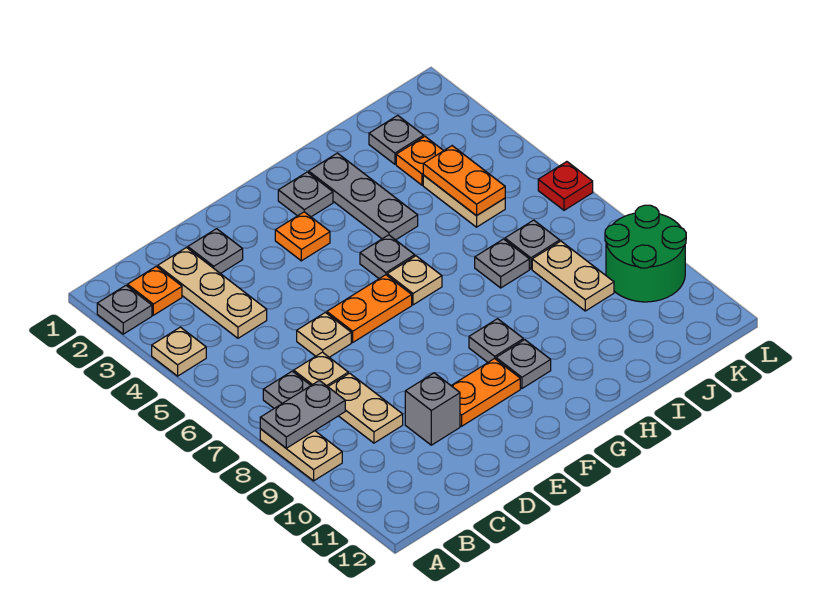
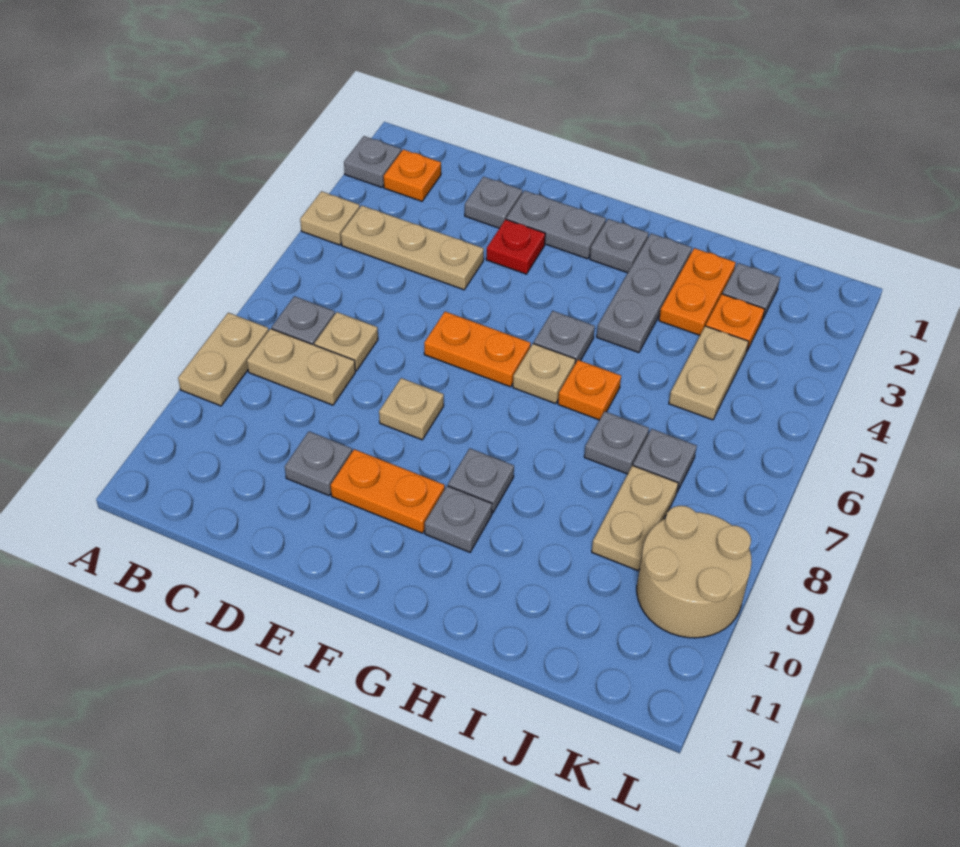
grey 1x2 plate [260,380,345,448] -> grey 1x2 plate moved to [506,191,606,259]
tan 1x3 plate [158,248,267,338] -> tan 1x3 plate turned to [341,206,484,290]
tan 1x2 plate [328,373,403,443] -> tan 1x2 plate turned to [247,329,355,405]
tan 1x1 plate [297,312,351,357] -> tan 1x1 plate moved to [379,378,444,440]
grey 1x1 brick [405,373,460,445] -> grey 1x1 plate [285,432,352,495]
orange 1x1 plate [275,212,330,261] -> orange 1x1 plate moved to [558,360,621,420]
orange 1x2 plate [423,146,505,215] -> orange 1x2 plate moved to [659,248,736,335]
green 2x2 round brick [605,205,686,302] -> tan 2x2 round brick [637,506,752,638]
red 1x1 plate [538,162,593,210] -> red 1x1 plate moved to [486,219,545,274]

